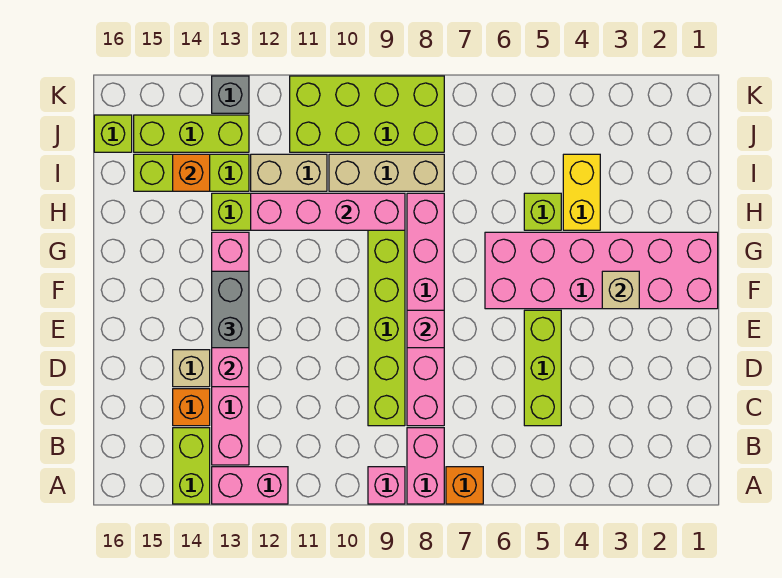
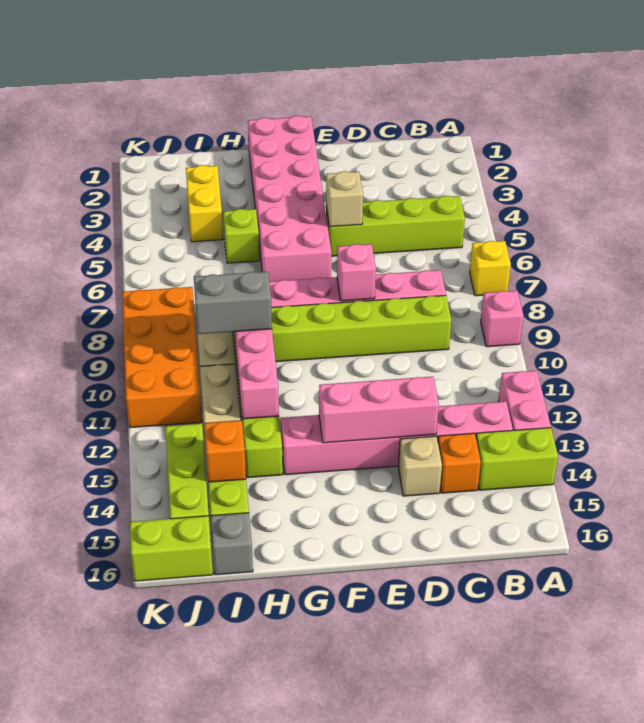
orange 1x1 brick [446,467,483,504] -> yellow 1x1 brick [470,241,511,296]
pink 1x2 brick [407,428,444,504] -> none
lime 1x3 brick [524,310,561,426] -> lime 1x4 brick [326,196,465,256]
grey 1x2 brick [212,271,249,348] -> grey 1x2 brick moved to [194,272,272,334]
tan 1x1 brick [602,271,639,309] -> tan 1x1 brick moved to [326,171,363,227]
yellow 1x2 brick [563,154,600,230] -> yellow 1x2 brick turned to [186,165,223,242]
lime 2x4 brick [290,76,444,152] -> orange 2x4 brick [122,287,202,428]
lime 1x1 brick [94,115,132,152] -> lime 1x2 brick [130,516,213,581]
grey 1x1 brick [212,76,249,113] -> grey 1x1 brick moved to [211,513,253,575]

